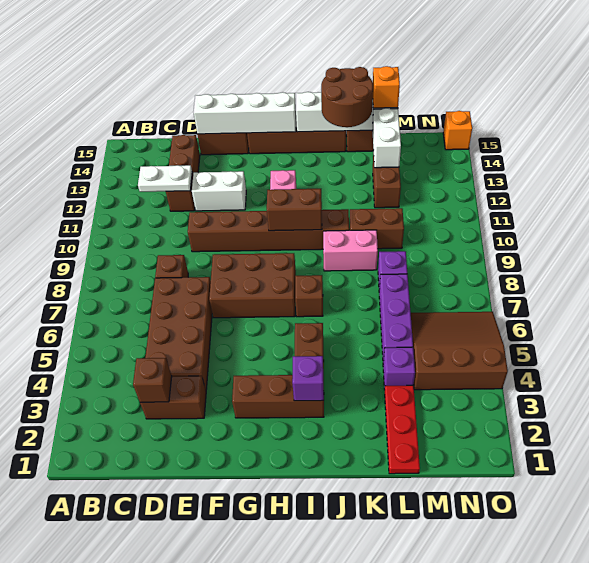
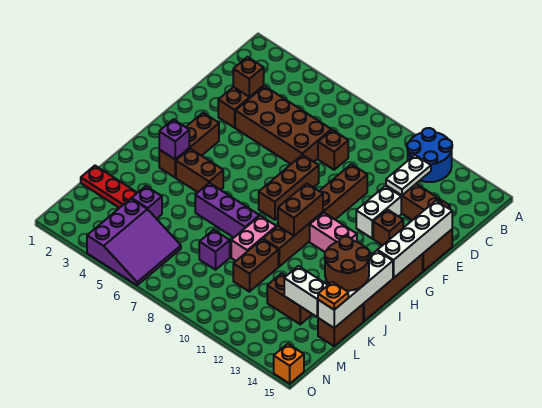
none -> blue 2x2 round brick [407,128,452,182]
brown 2x3 brick [209,253,296,318] -> brown 1x3 brick [259,155,319,220]
brown 1x1 brick [295,275,323,317] -> brown 1x1 brick moved to [373,209,403,245]
purple 1x3 brick [379,274,413,360] -> purple 1x3 brick moved to [195,183,259,237]
orange 1x1 brick [373,66,400,108] -> orange 1x1 plate [318,282,348,310]
brown 3x3 slope [411,312,508,390] -> purple 3x3 slope [87,199,181,285]

